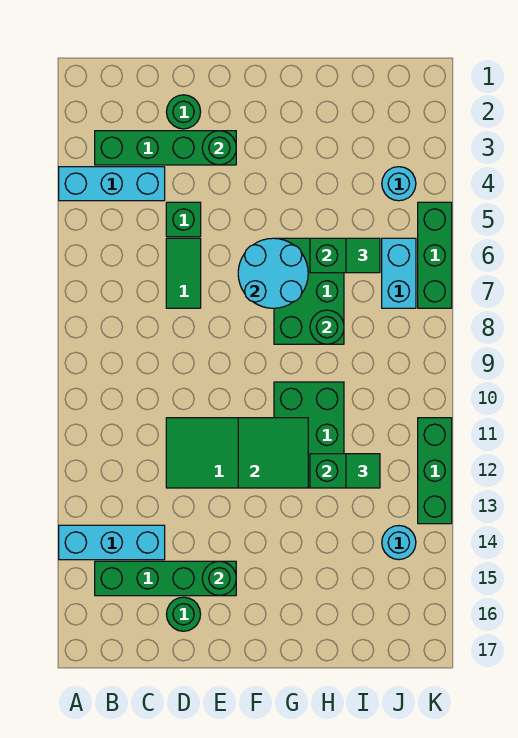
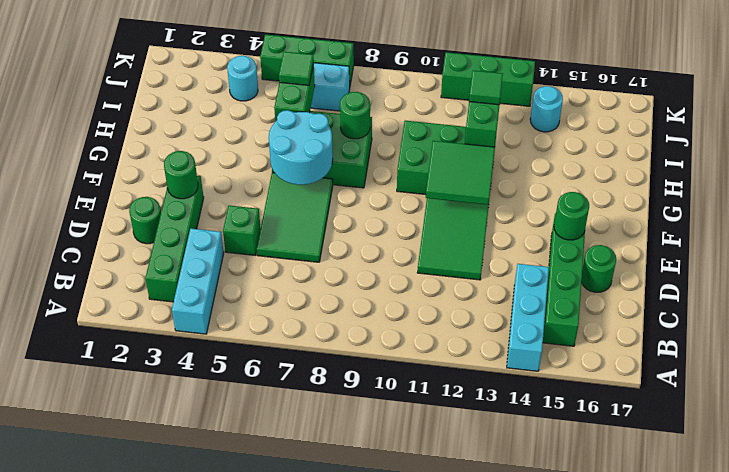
green 1x2 tile [166,238,201,308] -> green 2x3 tile [257,172,333,262]

